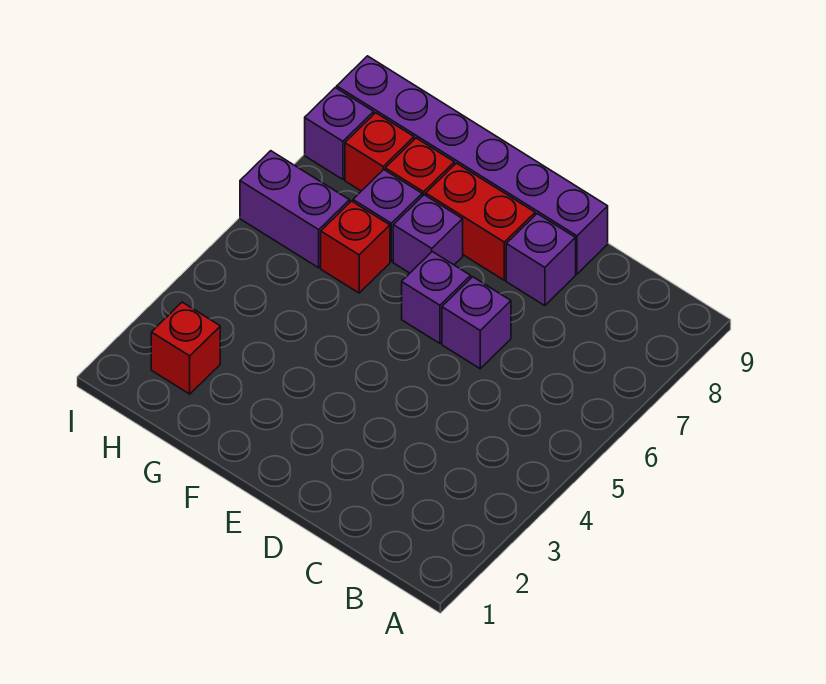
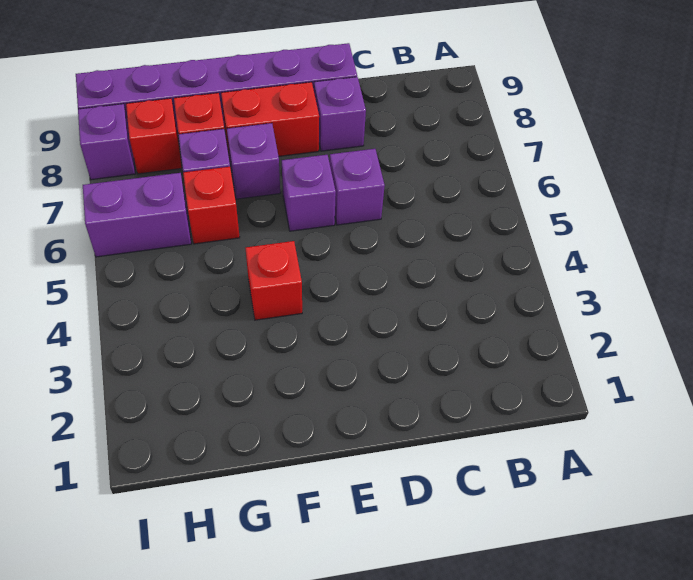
red 1x1 brick [151,302,220,394] -> red 1x1 brick moved to [245,241,302,320]

